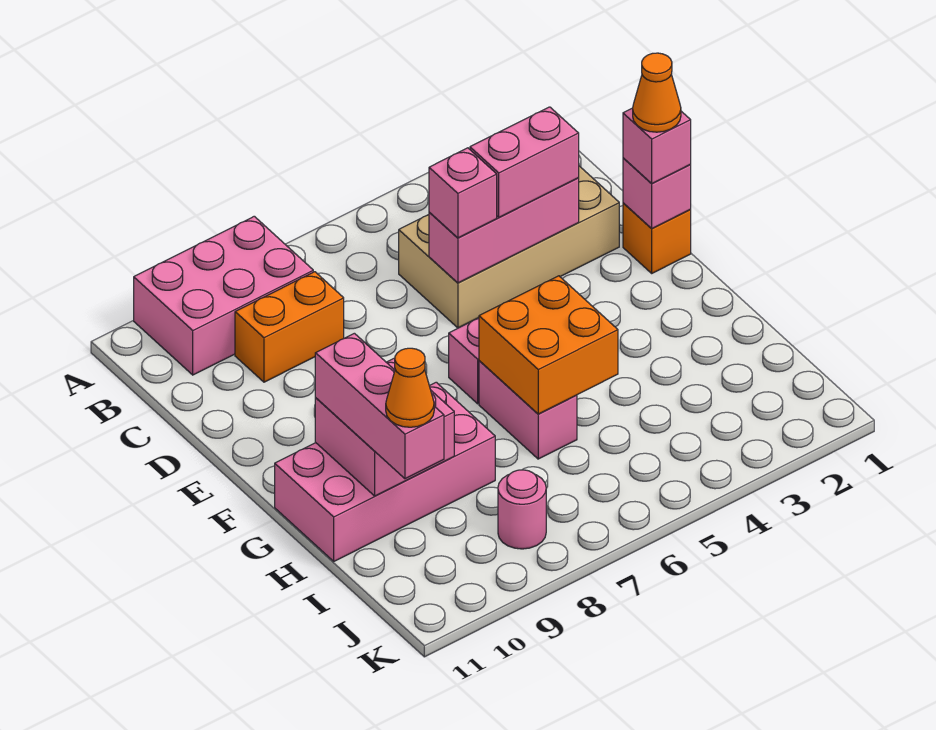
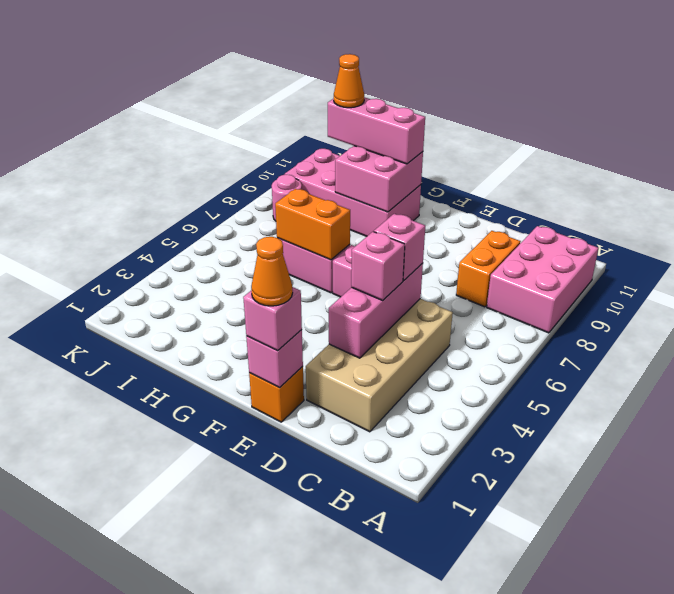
pink 1x2 brick [470,107,579,217] -> pink 1x1 brick [351,232,405,300]
orange 2x2 brick [479,276,618,414] -> orange 1x2 brick [275,189,350,260]
pink 2x4 brick [275,382,495,561] -> pink 2x4 brick turned to [285,149,421,236]

